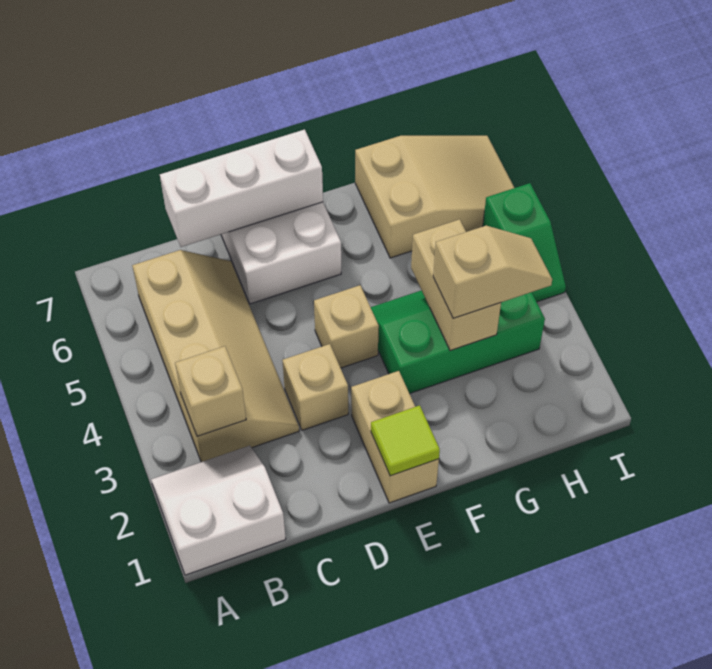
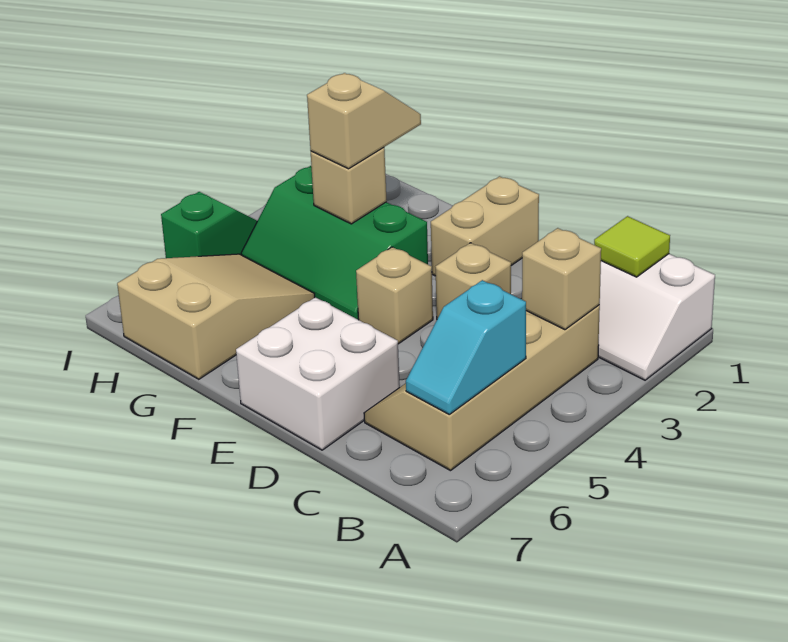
none -> cyan 1x2 slope [406,280,526,414]
white 1x3 brick [160,129,323,247] -> none
lime 1x1 tile [371,405,440,476] -> lime 1x1 tile moved to [594,216,670,277]
tan 1x2 brick [411,219,501,351] -> tan 1x1 brick [311,147,387,224]
tan 1x2 slope [433,226,552,318] -> tan 1x2 slope turned to [307,73,421,169]
tan 2x3 slope [355,136,514,258] -> tan 2x3 slope turned to [117,254,315,379]

